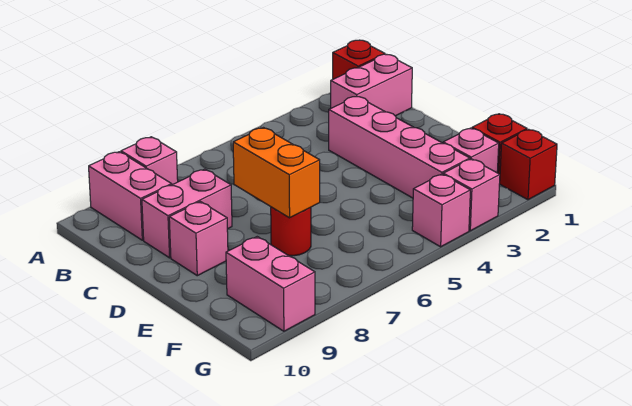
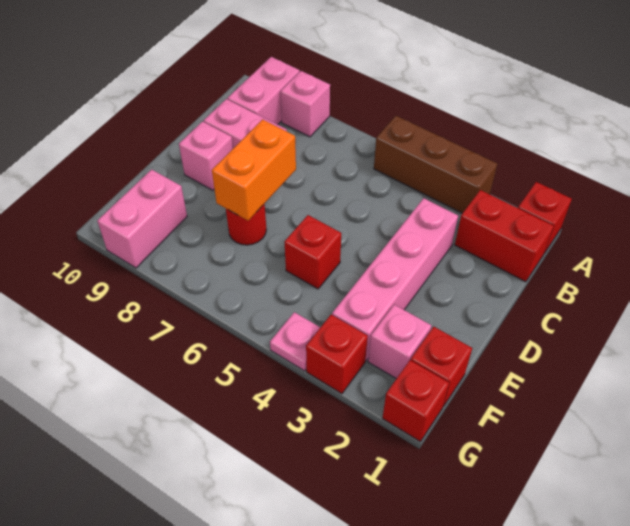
none -> brown 1x3 brick [374,116,497,213]
pink 1x2 brick [331,54,412,116] -> red 1x2 brick [455,190,554,282]
none -> red 1x1 brick [285,215,341,289]
pink 1x1 brick [443,159,500,231] -> red 1x1 brick [306,315,368,394]
pink 1x1 brick [412,174,470,247] -> pink 1x1 plate [270,312,320,371]

